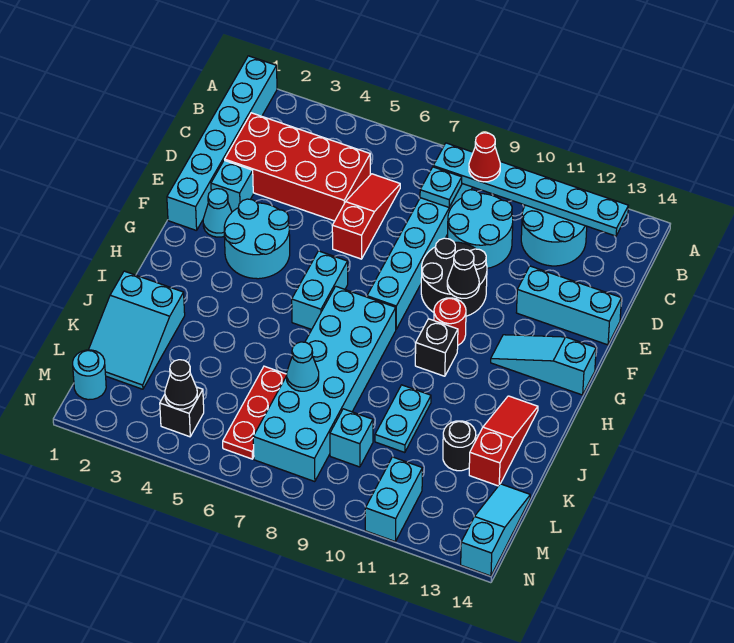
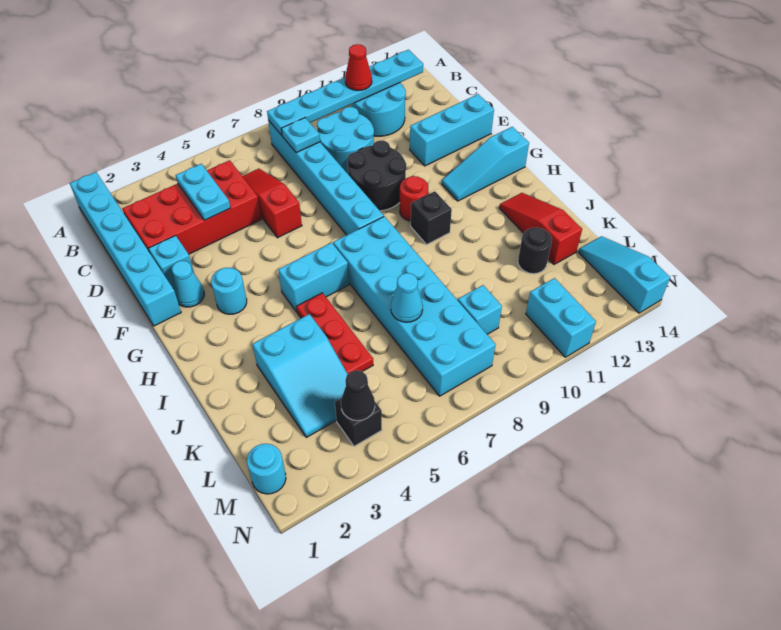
red 1x1 cone [469,133,500,182] -> red 1x1 cone moved to [345,44,372,91]
cyan 2x2 round brick [224,199,290,279] -> cyan 1x1 round brick [211,268,247,314]
black 1x1 cone [447,249,479,298] -> none
cyan 1x2 brick [292,251,348,330] -> cyan 1x2 brick turned to [278,243,349,312]
cyan 2x3 slope [89,271,185,389] -> cyan 2x3 slope moved to [252,314,348,437]
cyan 1x2 plate [375,385,431,453] -> cyan 1x2 plate moved to [176,164,230,220]
red 1x3 plate [223,366,287,459] -> red 1x3 plate moved to [296,293,373,374]

